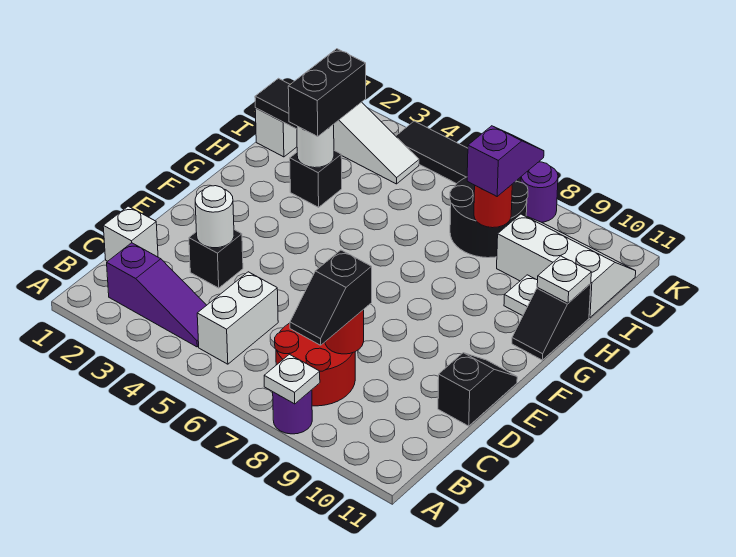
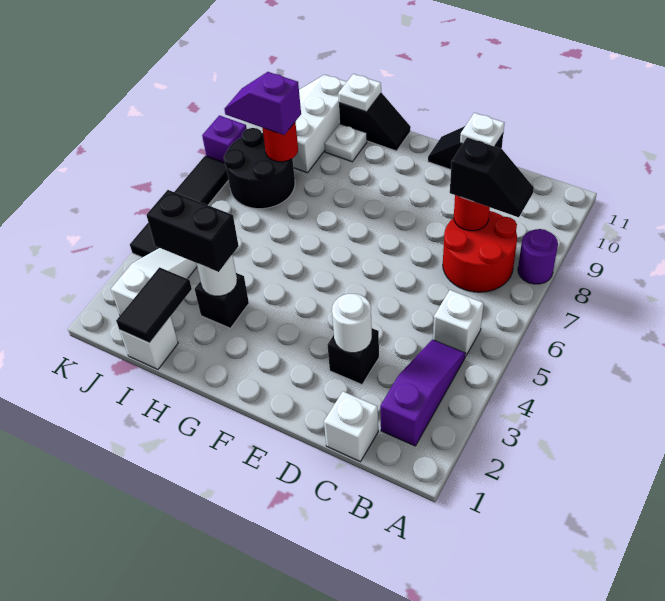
white 1x1 plate [264,354,320,404] -> white 1x1 plate moved to [460,113,504,146]
white 1x2 brick [197,272,278,364] -> white 1x1 brick [433,290,484,356]
purple 1x1 round brick [521,162,558,222] -> purple 1x1 brick [202,115,247,163]

